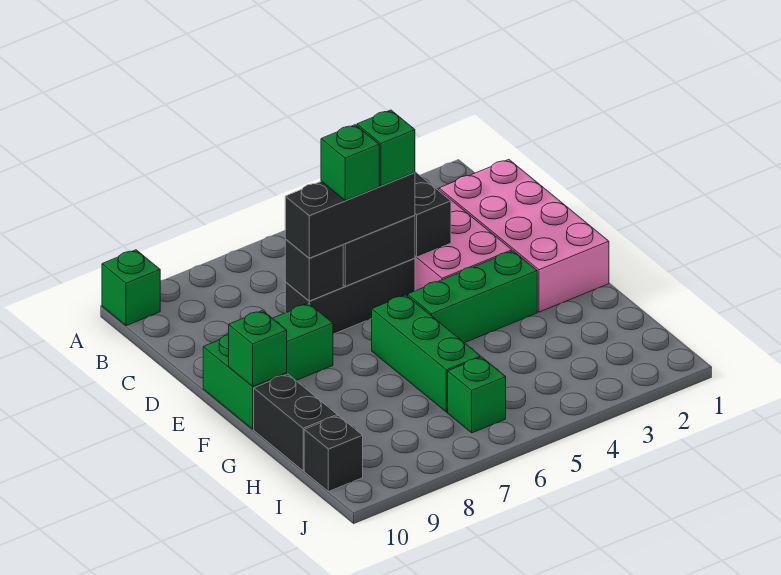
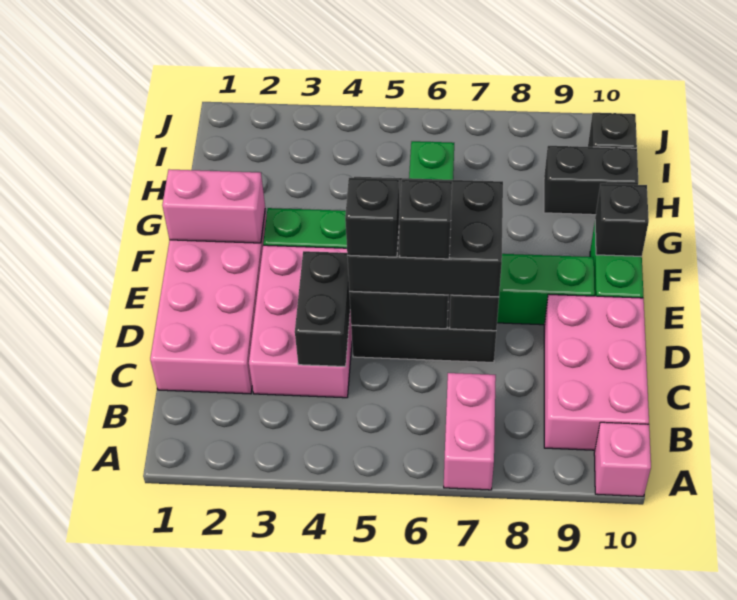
none -> pink 1x2 brick [444,373,496,490]
green 1x1 brick [102,250,160,326] -> pink 1x1 brick [594,422,651,496]
none -> pink 2x3 brick [544,294,649,450]
black 1x3 brick [285,173,415,258] -> black 2x3 brick [347,177,503,297]
green 1x1 brick [357,110,415,186] -> black 1x1 brick [345,178,399,257]
green 1x1 brick [321,125,379,200] -> black 1x1 brick [399,179,452,259]
none -> pink 1x2 brick [162,169,265,243]
green 1x1 brick [229,311,287,386] -> black 1x1 brick [595,184,649,256]
black 1x2 brick [254,374,337,471] -> black 1x2 brick turned to [544,146,638,215]
green 1x1 brick [448,357,506,433] -> none

